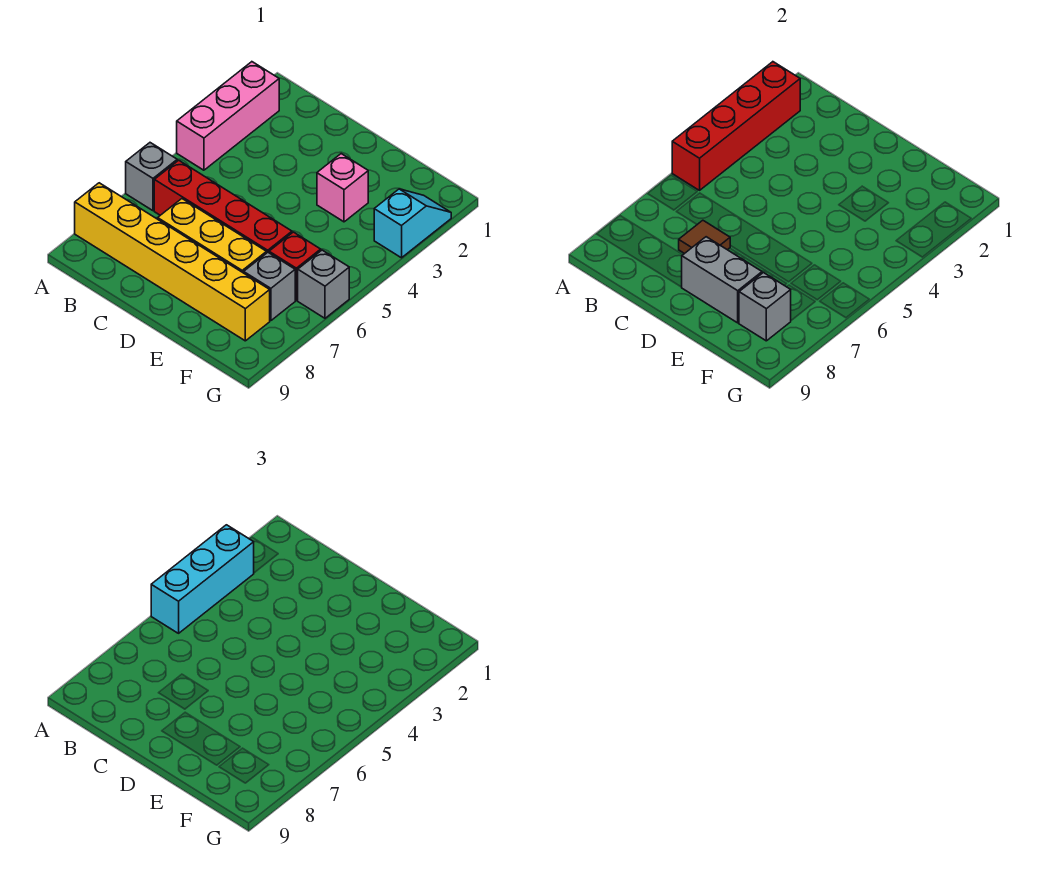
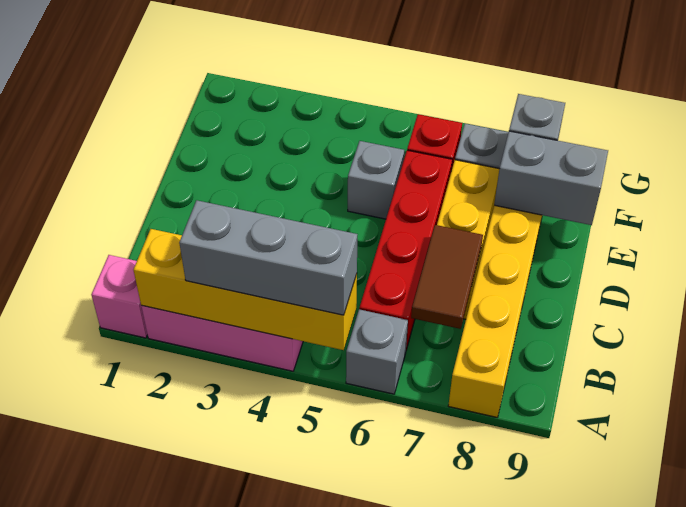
red 1x4 brick [672,62,800,190] -> yellow 1x4 brick [134,229,357,350]
cyan 1x3 brick [151,525,254,633] -> grey 1x3 brick [179,200,357,315]
brown 1x1 tile [679,220,730,254] -> brown 1x2 tile [411,225,483,329]
grey 1x2 brick [682,237,762,323] -> grey 1x2 brick turned to [494,131,608,225]
pink 1x1 brick [317,154,368,222] -> pink 1x1 brick moved to [91,255,147,338]
cyan 1x2 slope [374,189,451,258] -> none
grey 1x1 brick [298,250,349,318] -> grey 1x1 brick moved to [348,141,404,219]

